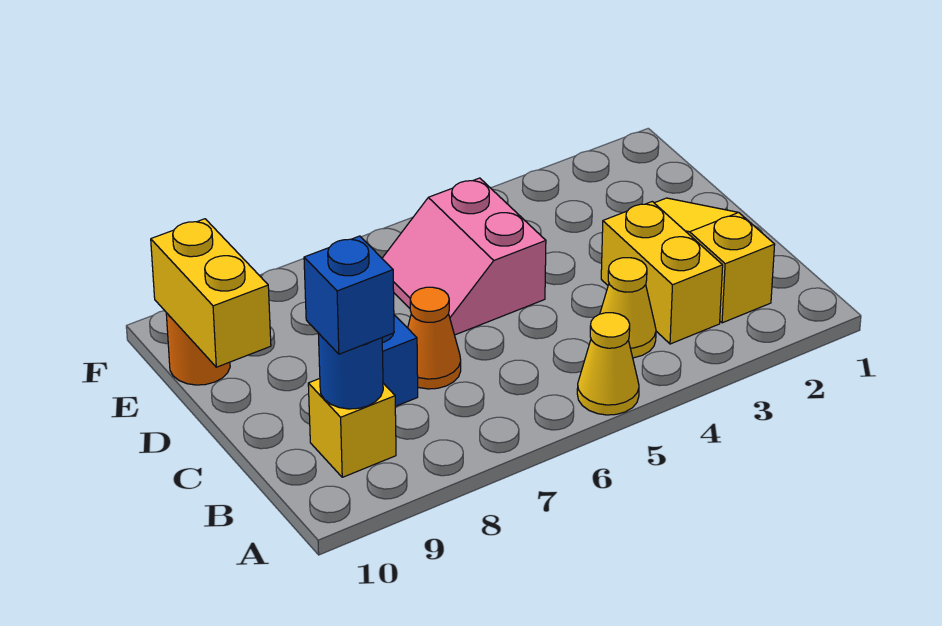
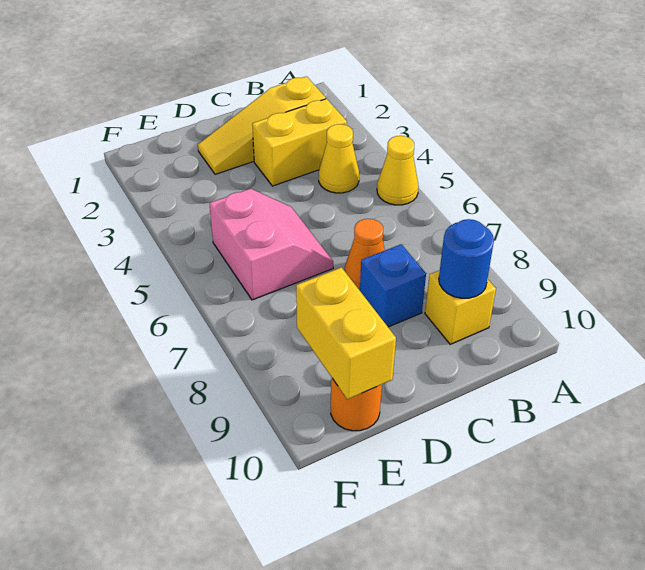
blue 1x1 brick [304,236,394,354] -> none
pink 2x2 slope [382,178,546,335] -> pink 2x2 slope turned to [209,188,333,300]
yellow 1x2 brick [151,219,271,367] -> yellow 1x2 brick turned to [296,267,396,399]

